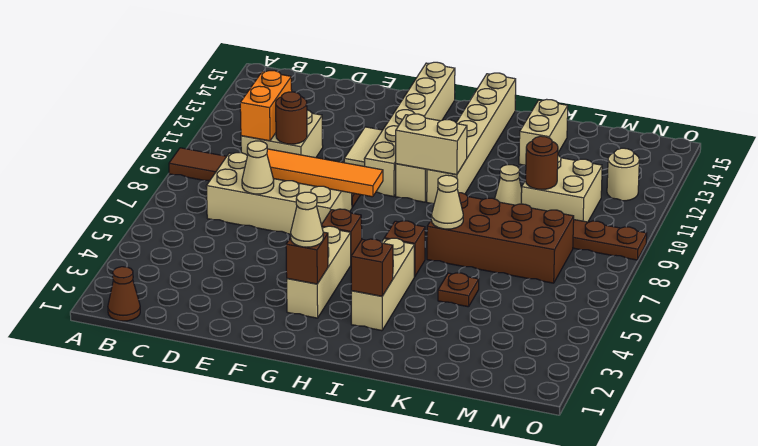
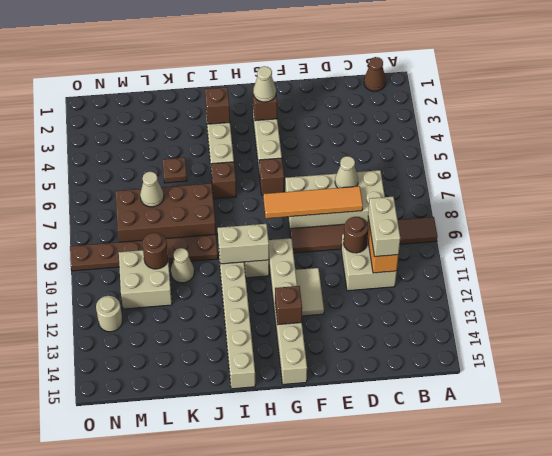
none -> brown 1x1 brick [275,286,302,325]
tan 1x1 cone [431,175,463,229] -> tan 1x1 cone moved to [140,172,164,207]
tan 1x2 brick [519,99,568,165] -> tan 1x2 brick moved to [368,197,400,257]

